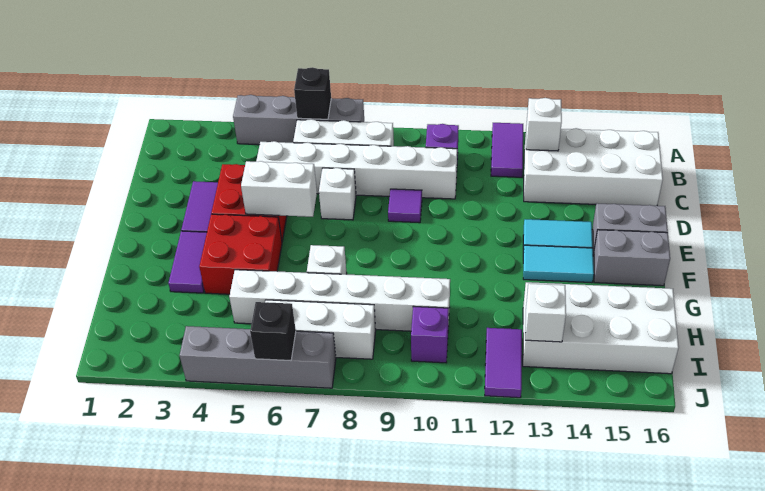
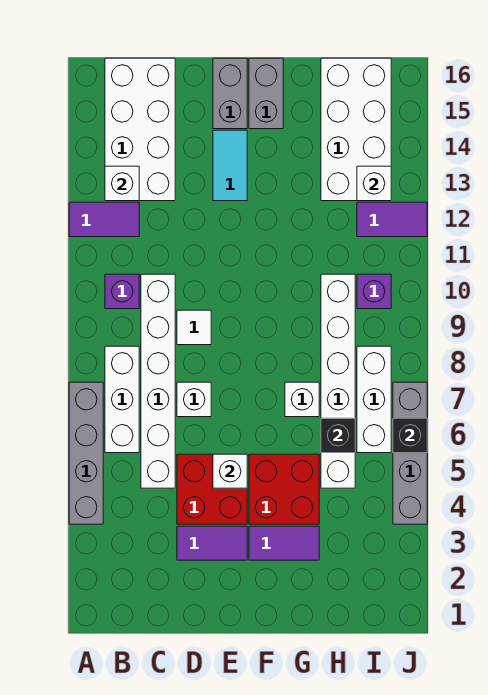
black 1x1 brick [294,67,331,119] -> black 1x1 brick moved to [321,418,355,453]
purple 1x1 tile [388,189,422,223] -> white 1x1 tile [177,310,211,345]
white 1x2 brick [241,161,317,217] -> white 1x1 brick [213,454,247,488]
cyan 1x2 tile [523,245,594,283] -> none

